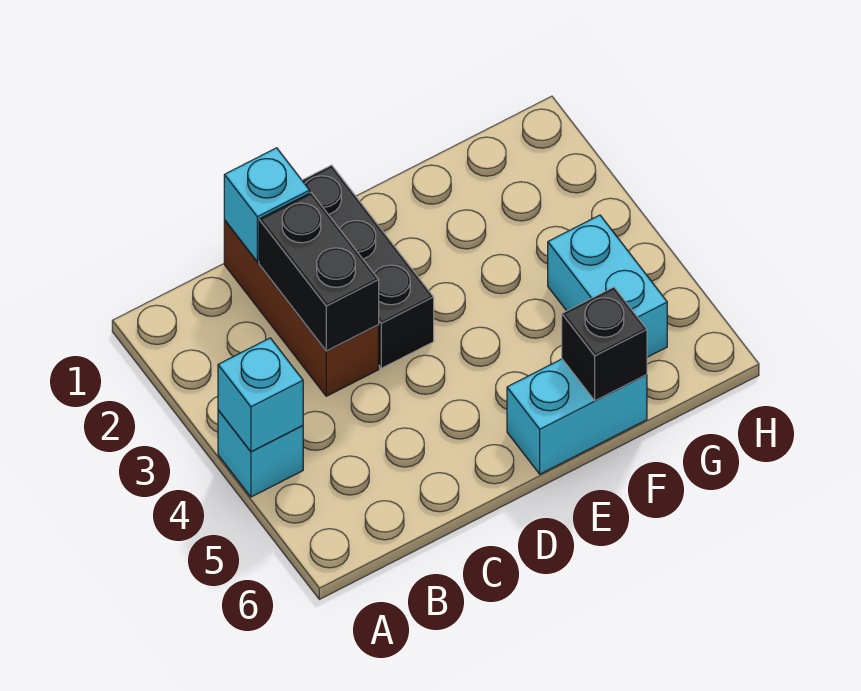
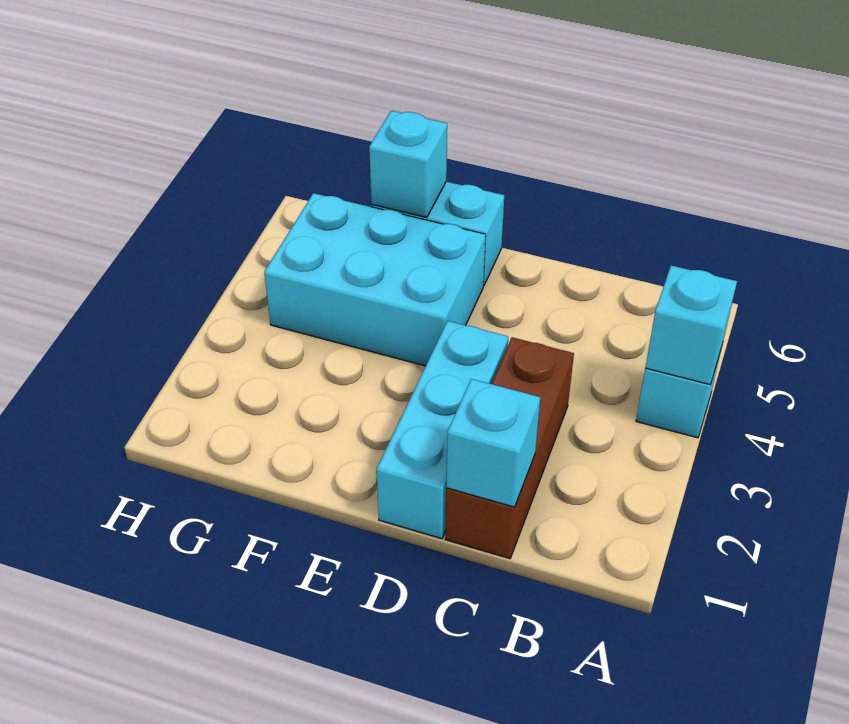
black 1x2 brick [259,193,379,351] -> none
black 1x3 brick [302,165,434,368] -> cyan 1x3 brick [377,321,508,539]
black 1x1 brick [562,287,647,401] -> cyan 1x1 brick [369,111,447,217]
cyan 1x2 brick [548,215,667,357] -> cyan 2x3 brick [264,193,486,366]

